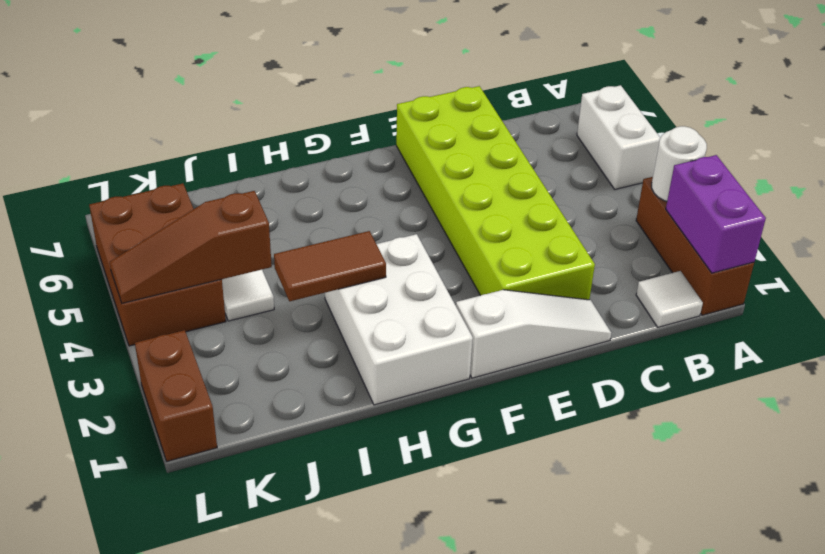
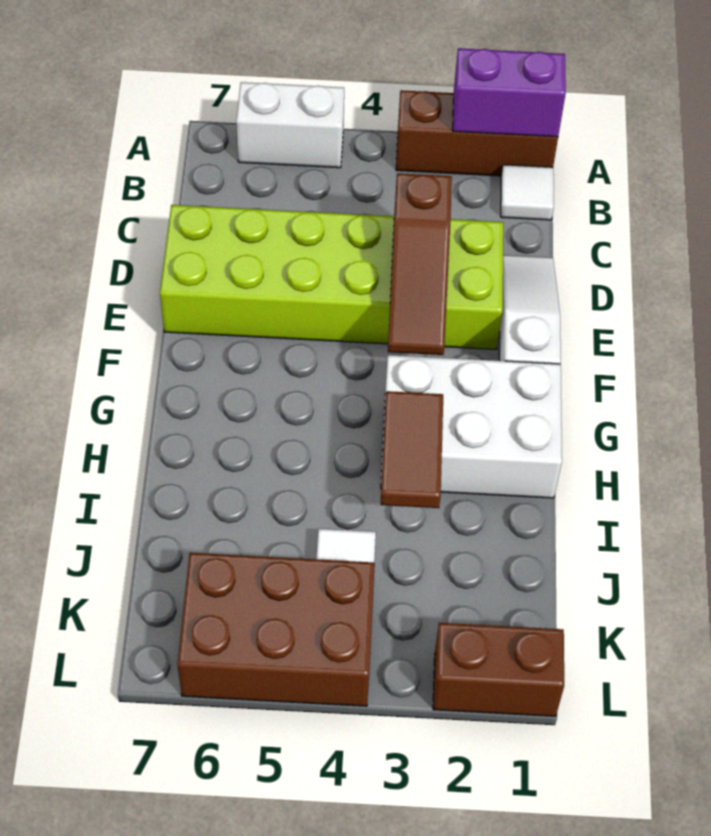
white 1x1 round brick [652,126,707,201] -> none
brown 1x3 slope [110,191,272,303] -> brown 1x3 slope moved to [388,173,452,355]

